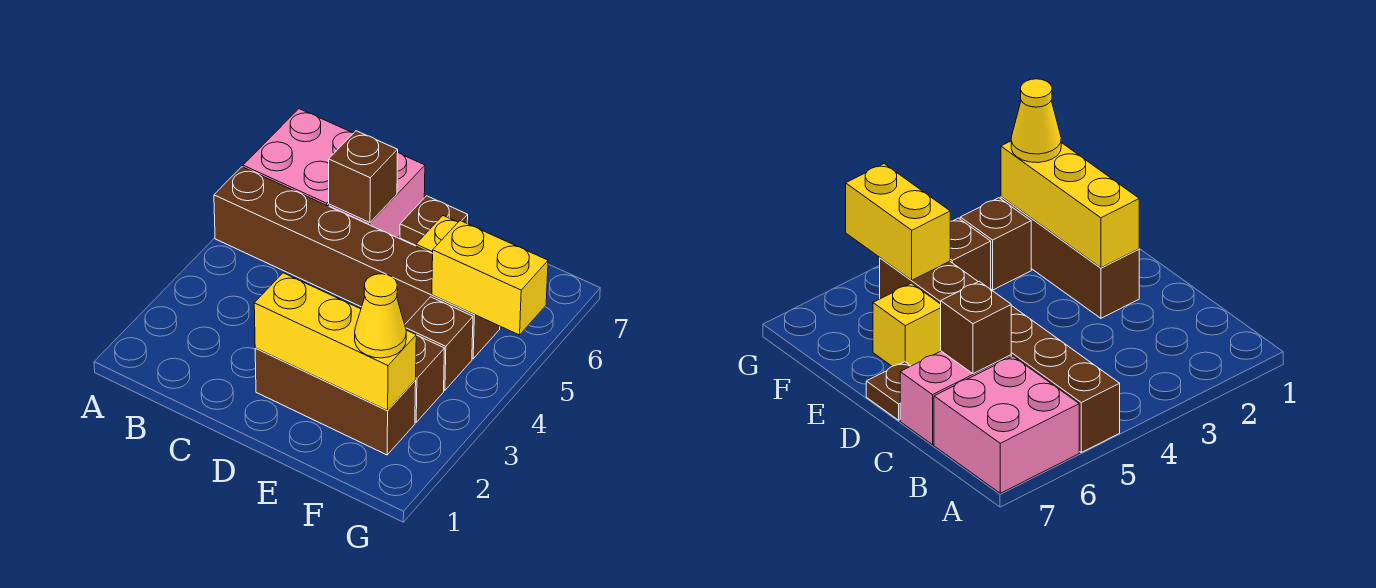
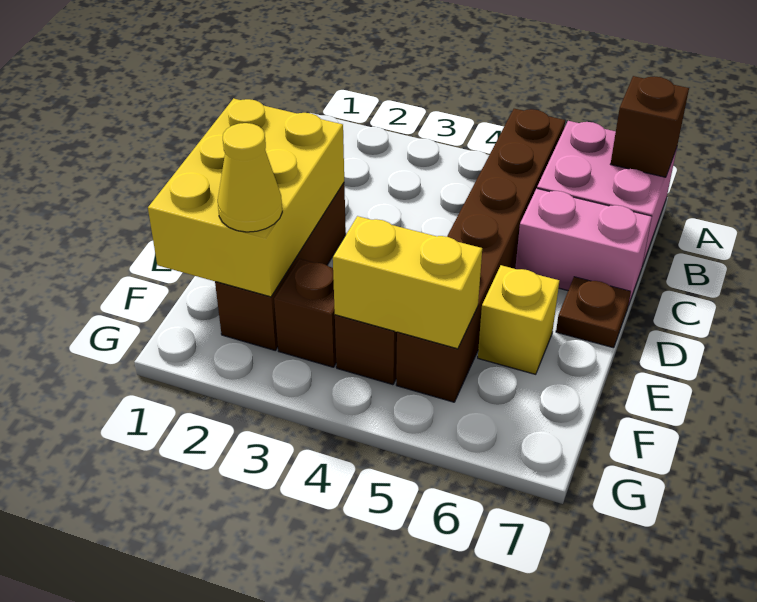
brown 1x1 brick [329,131,398,222] -> brown 1x1 brick moved to [611,76,689,177]
yellow 1x3 brick [254,273,416,410] -> yellow 2x3 brick [148,98,344,297]
yellow 1x2 brick [432,221,548,335] -> yellow 1x2 brick turned to [333,216,482,349]

